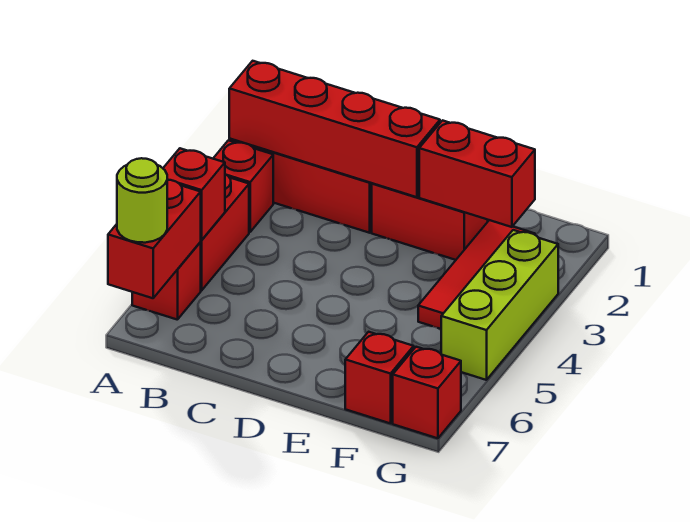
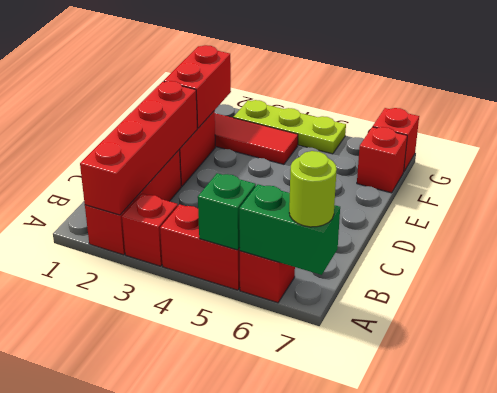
red 1x1 brick [163,148,225,240] -> green 1x1 brick [198,173,256,250]
red 1x2 brick [108,180,201,298] -> green 1x2 brick [239,184,340,275]
lime 1x3 brick [441,230,558,380] -> lime 1x3 plate [233,100,346,154]

